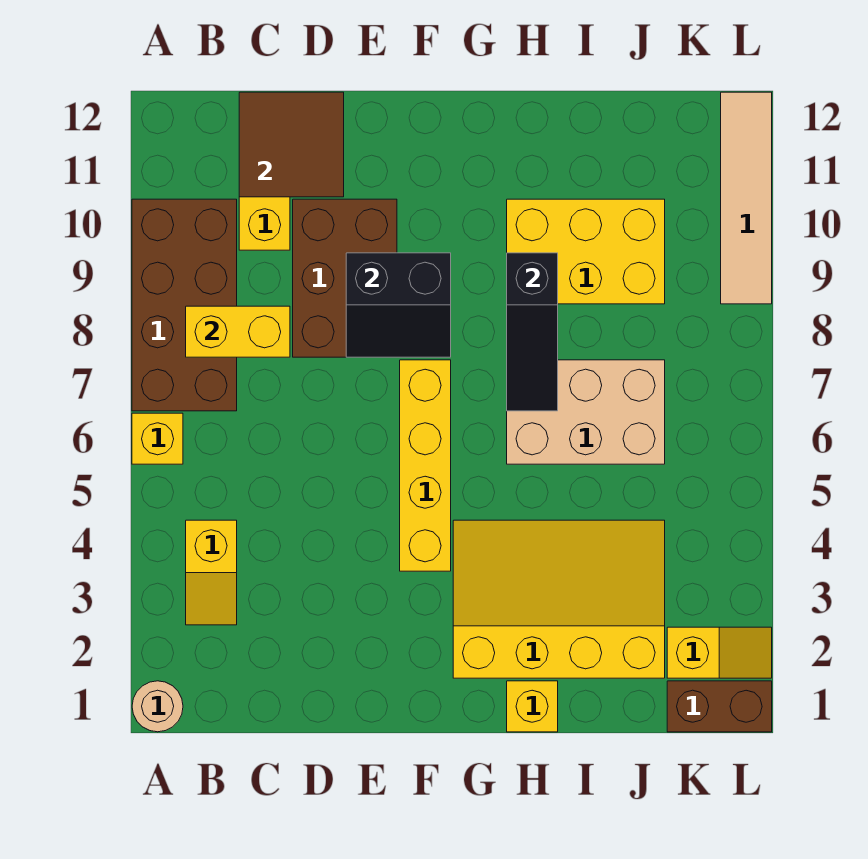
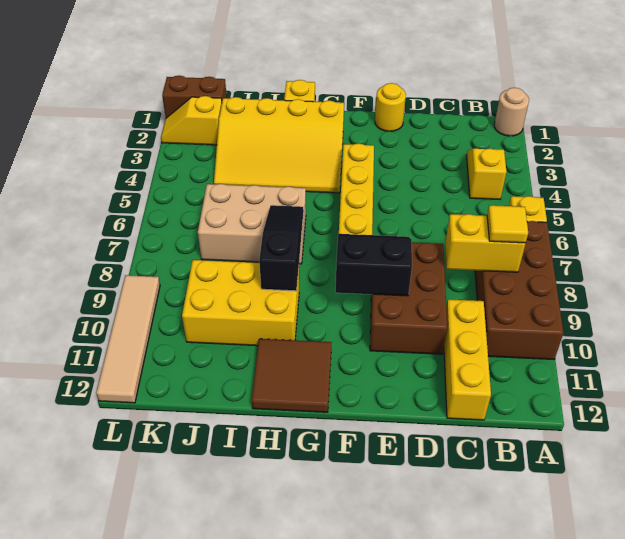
none -> yellow 1x1 tile [487,205,528,243]
brown 2x2 tile [239,92,344,197] -> brown 2x2 tile moved to [252,339,332,412]
none -> yellow 1x1 round brick [375,83,406,131]

